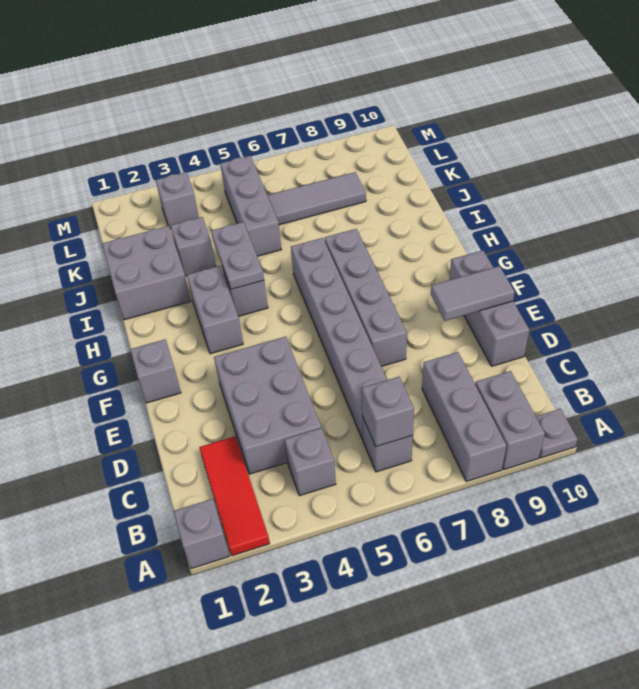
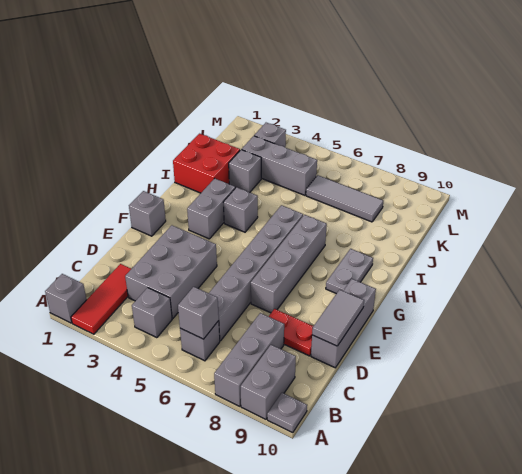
none -> red 1x2 plate [269,309,313,356]
grey 1x2 tile [431,266,515,321] -> grey 1x2 tile turned to [312,290,364,346]
grey 1x2 plate [211,222,264,289] -> grey 1x2 plate moved to [326,249,373,294]
grey 2x2 brick [102,226,191,320] -> red 2x2 brick [173,134,240,193]
grey 1x3 brick [220,156,282,256] -> grey 1x3 brick turned to [242,136,317,195]

